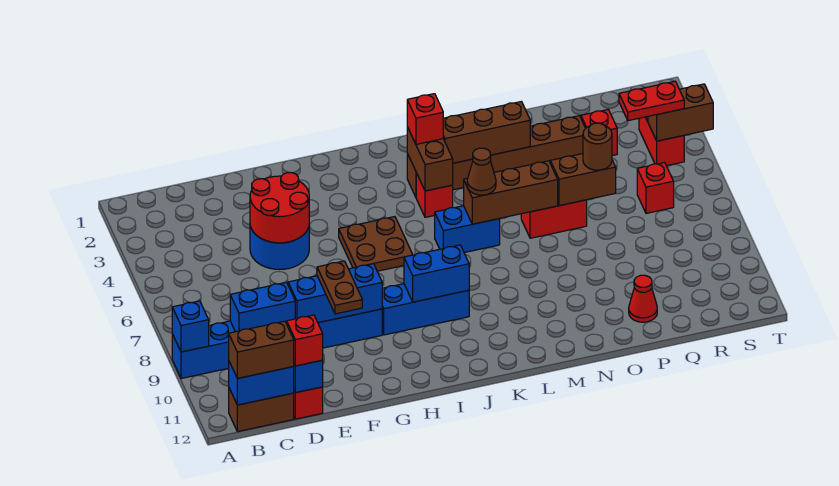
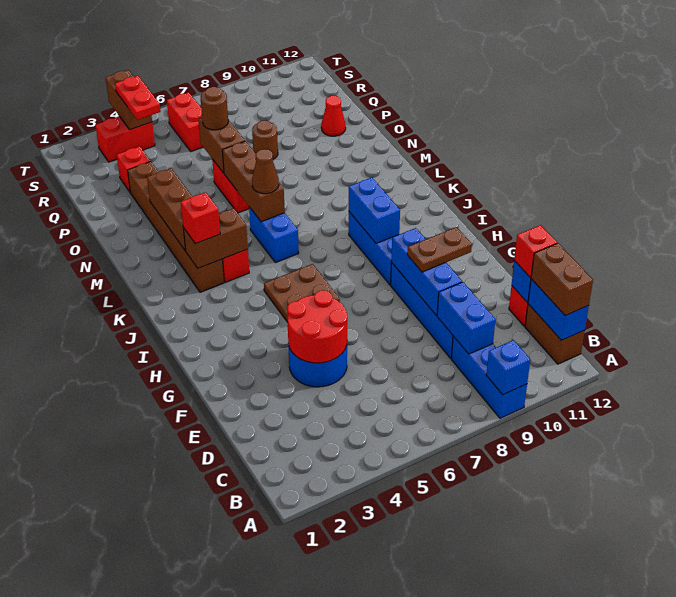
none -> brown 1x1 round brick [252,120,278,159]
red 1x1 brick [637,163,674,213] -> red 1x2 brick [167,92,203,151]

